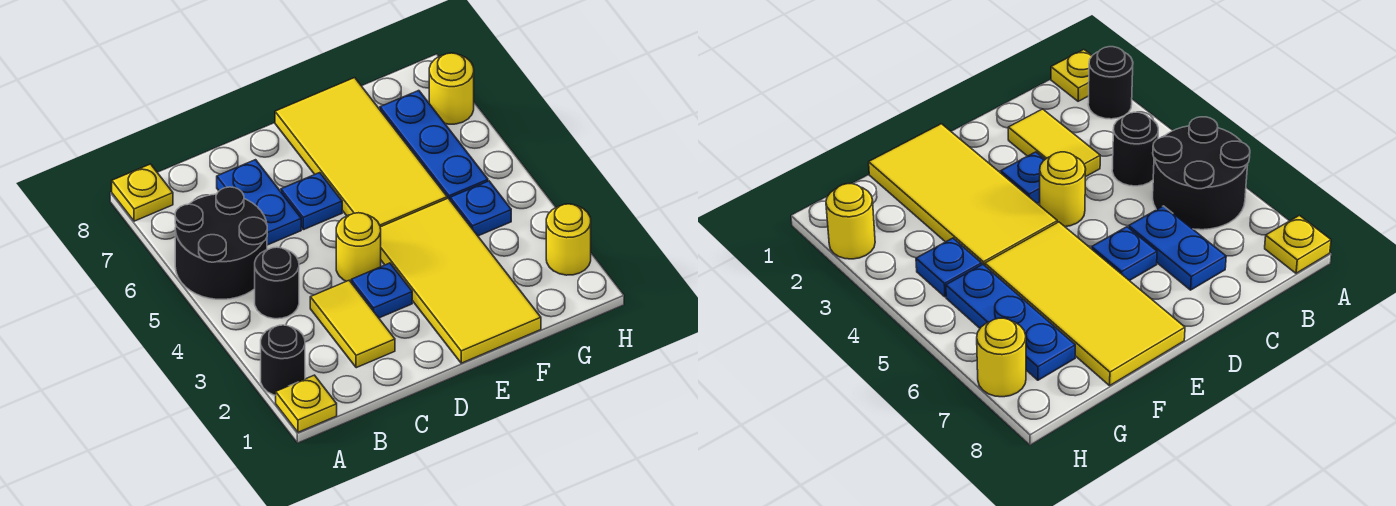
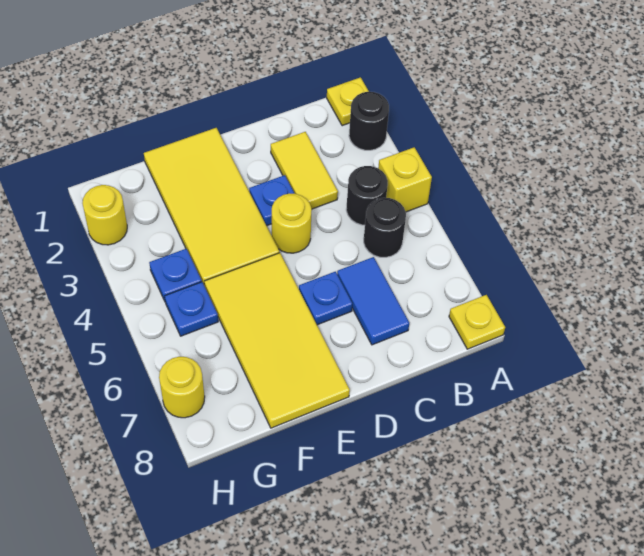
none -> yellow 1x1 brick [378,147,432,212]
black 2x2 round brick [175,187,267,299] -> black 1x1 round brick [364,198,406,257]
blue 1x2 plate [217,160,301,245] -> blue 1x2 tile [337,257,409,345]
blue 1x3 plate [380,91,488,200] -> blue 1x1 plate [165,282,218,336]

